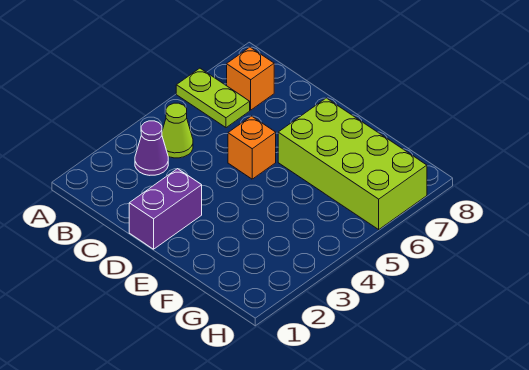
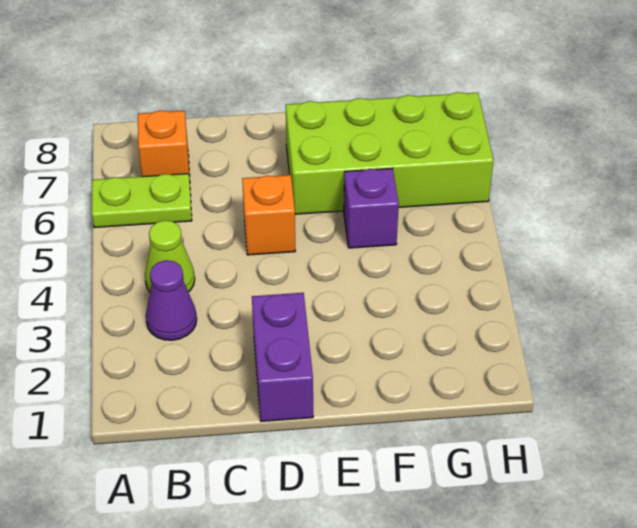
none -> purple 1x1 brick [344,168,399,248]

